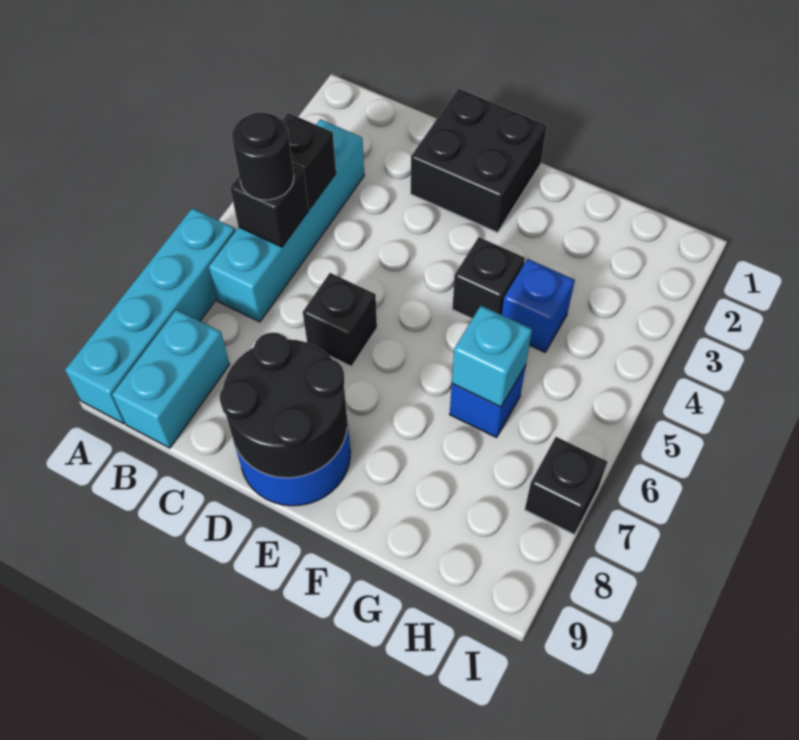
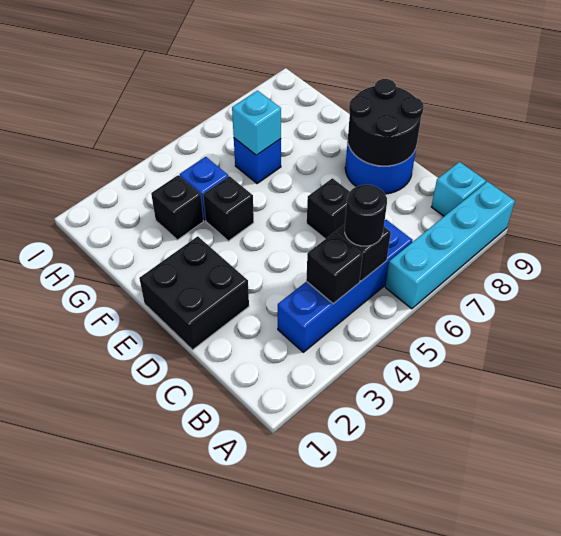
cyan 1x4 brick [209,119,364,322] -> blue 1x4 brick [278,220,413,352]
cyan 1x2 brick [112,310,230,448] -> cyan 1x1 brick [432,162,486,216]
black 1x1 brick [525,437,607,535] -> black 1x1 brick moved to [151,175,203,240]

